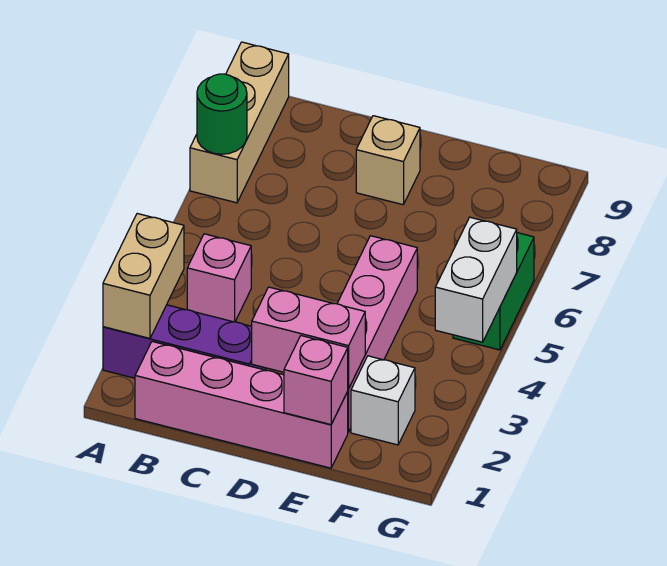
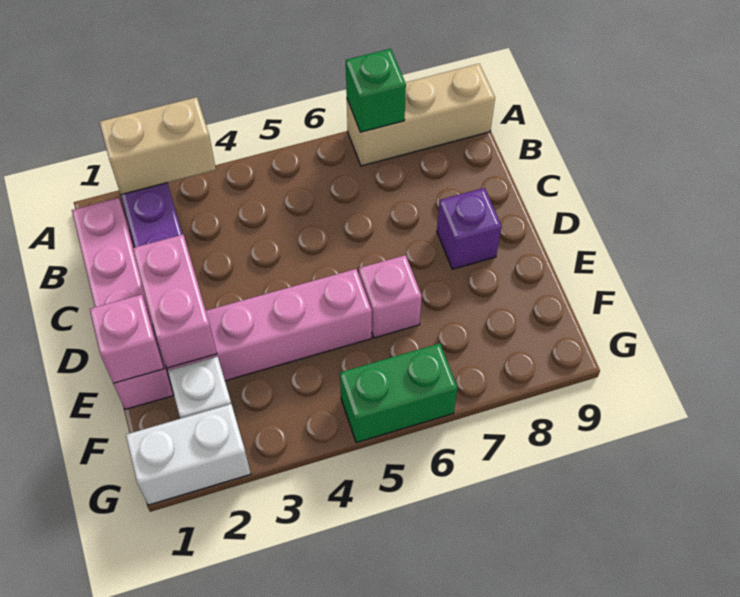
green 1x1 round brick [197,74,247,154] -> green 1x1 brick [346,49,406,132]
pink 1x1 brick [187,234,251,322] -> pink 1x1 brick moved to [359,255,422,338]
tan 1x1 brick [356,116,420,205] -> purple 1x1 brick [437,188,502,269]
white 1x2 brick [435,217,517,342] -> white 1x2 brick moved to [126,404,251,505]

